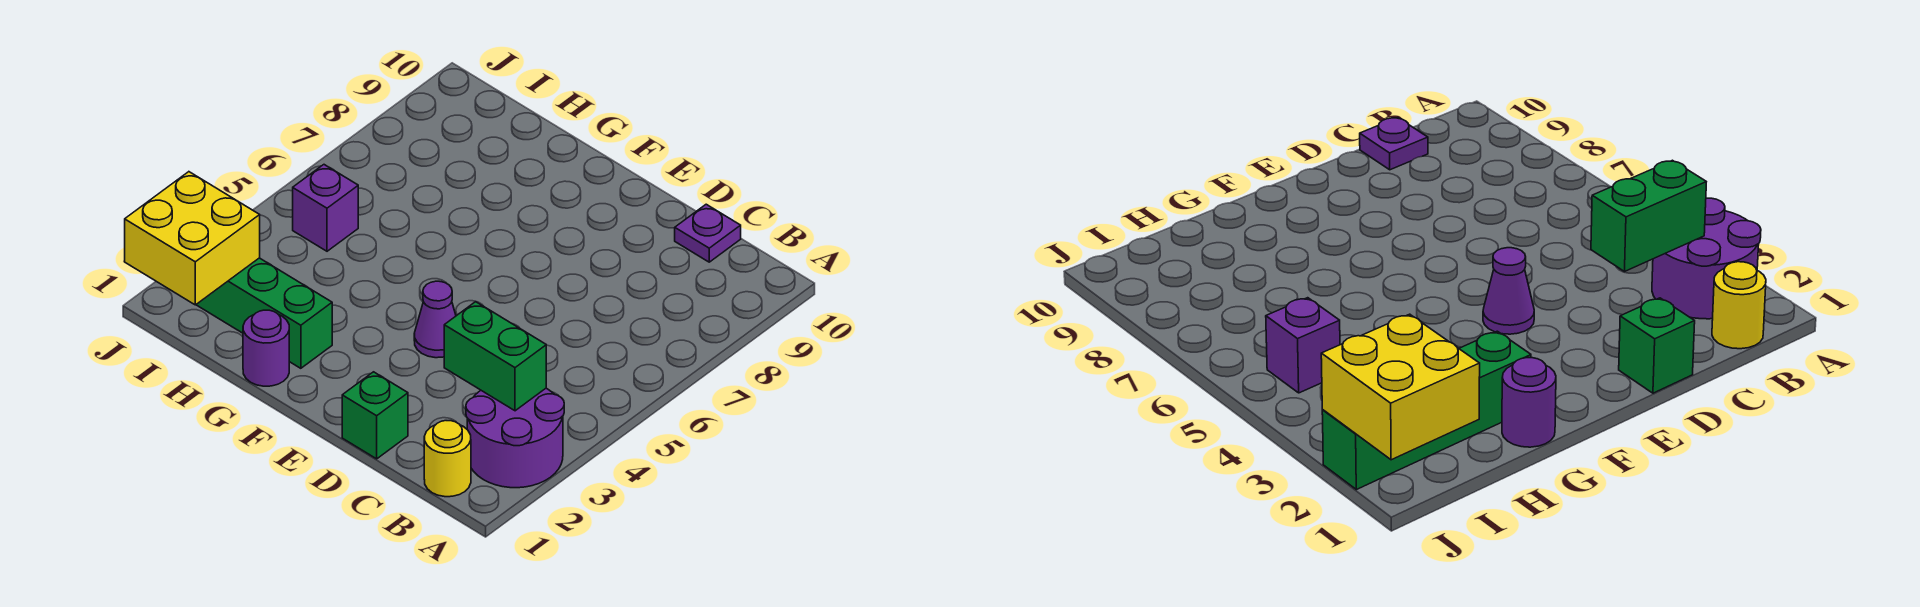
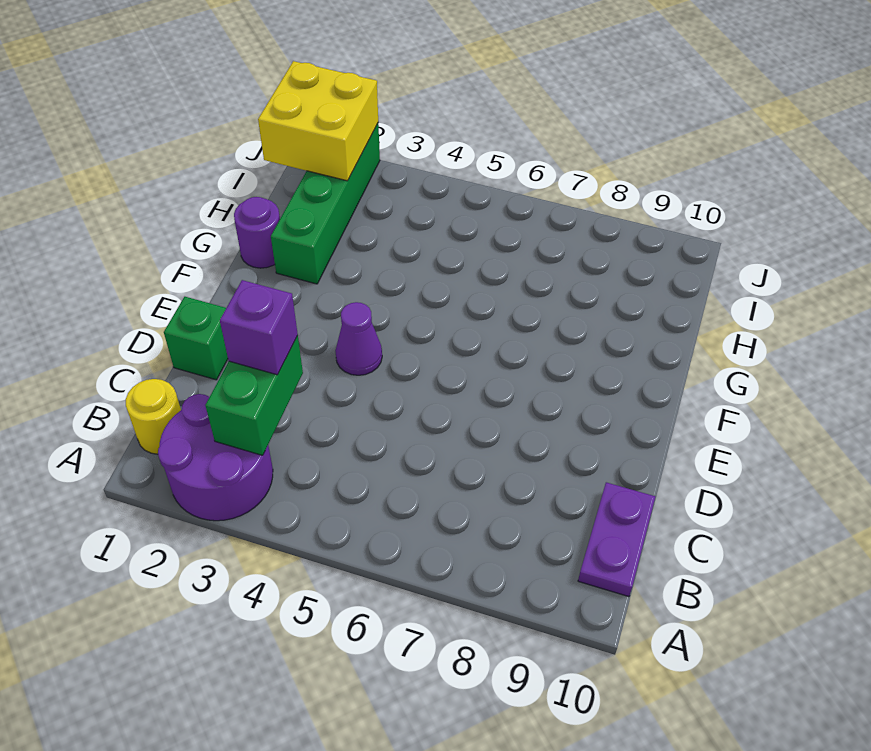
purple 1x1 plate [675,204,741,262] -> purple 1x2 plate [578,482,655,597]
purple 1x1 brick [293,165,358,251] -> purple 1x1 brick moved to [220,280,298,375]

